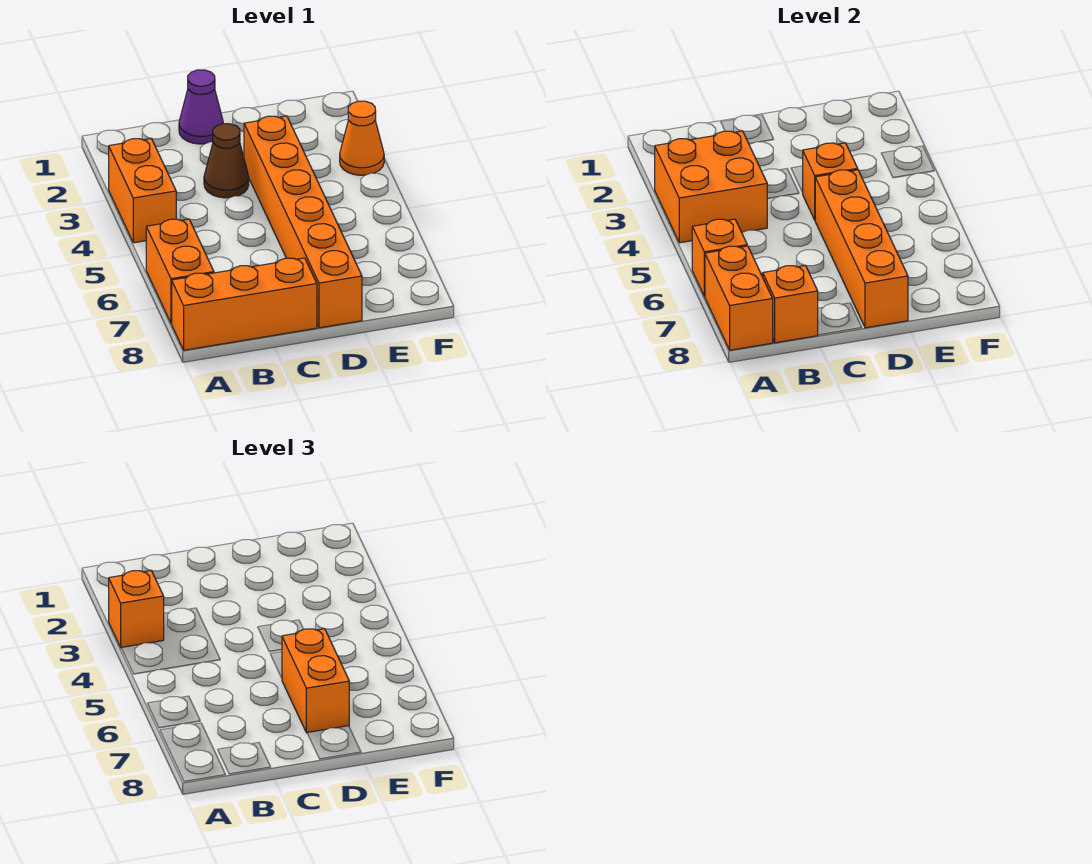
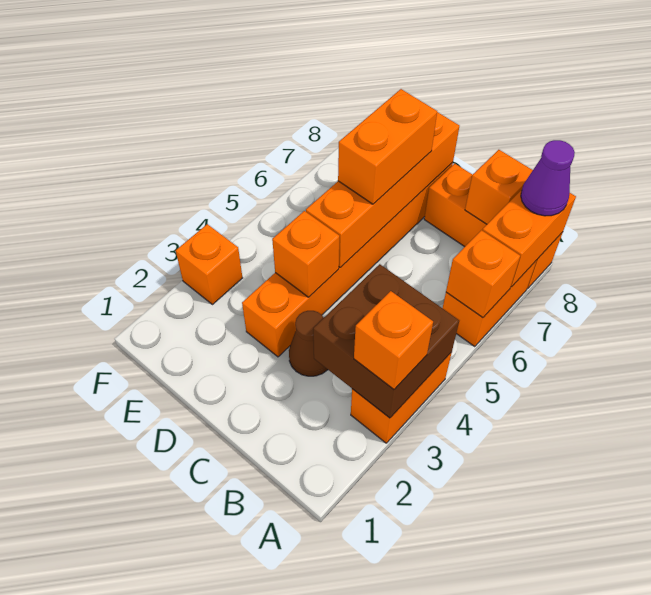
orange 2x2 brick [655,131,768,243] -> brown 2x2 brick [313,264,459,418]
purple 1x1 cone [179,70,223,144] -> purple 1x1 cone moved to [521,140,575,216]
orange 1x1 cone [340,101,384,175] -> orange 1x1 brick [176,224,242,305]

